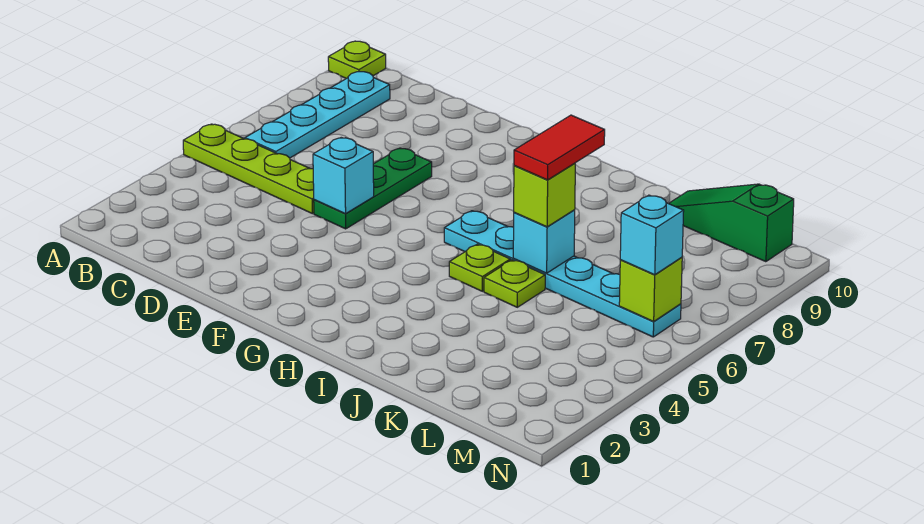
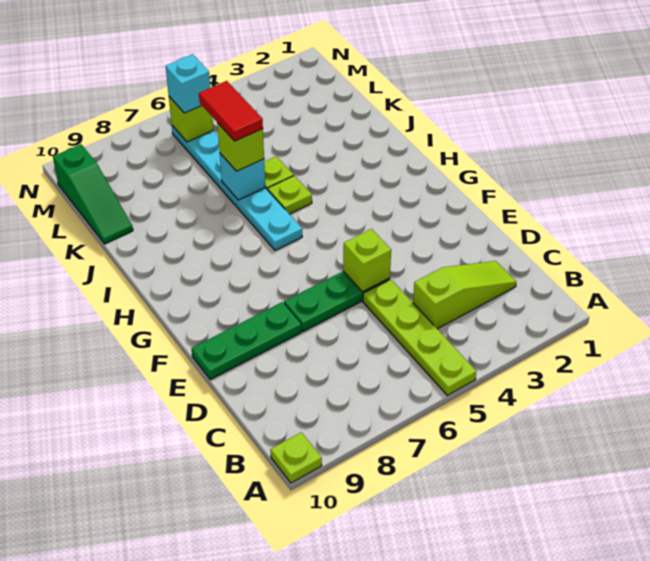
cyan 1x4 plate [245,72,390,158] -> none
none -> lime 1x3 slope [413,261,516,329]
cyan 1x1 brick [313,137,374,214] -> lime 1x1 brick [343,229,391,292]
none -> green 1x3 plate [192,302,301,380]
red 1x2 tile [514,115,605,180] -> red 1x2 tile turned to [199,81,263,141]

